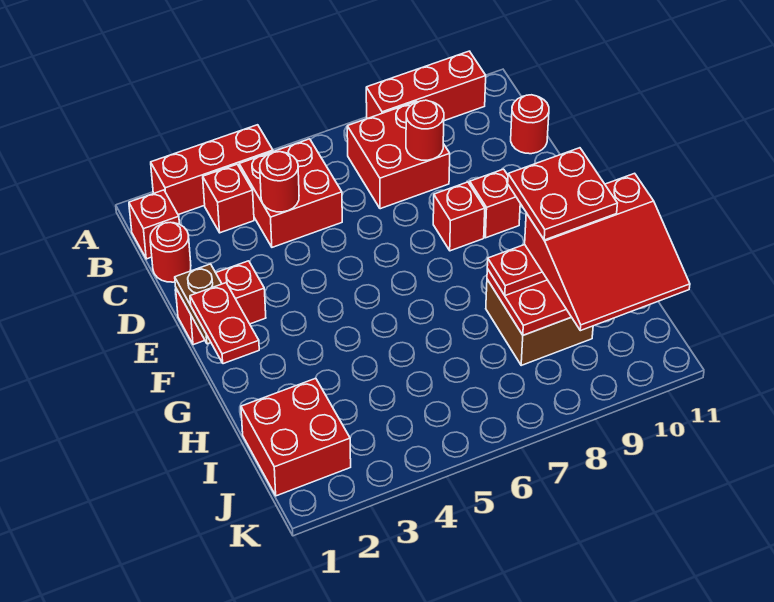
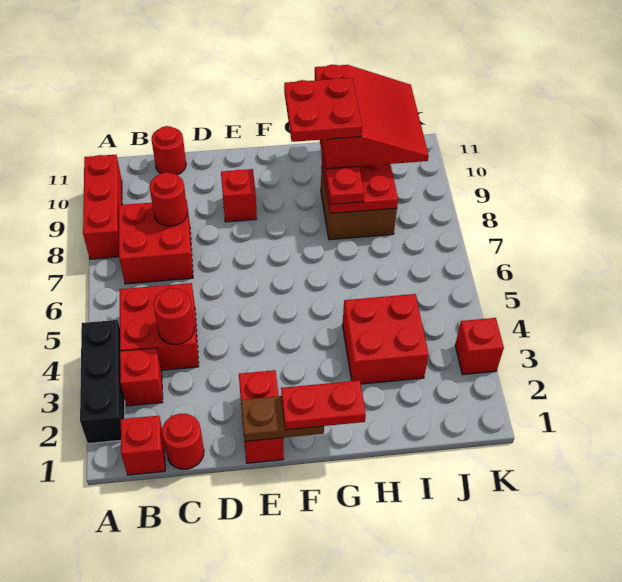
red 1x3 brick [151,125,273,215] -> black 1x3 brick [80,320,125,444]
red 1x1 brick [433,182,485,251] -> red 1x1 brick moved to [455,318,504,375]
red 2x2 brick [241,378,351,496] -> red 2x2 brick moved to [342,294,429,384]

